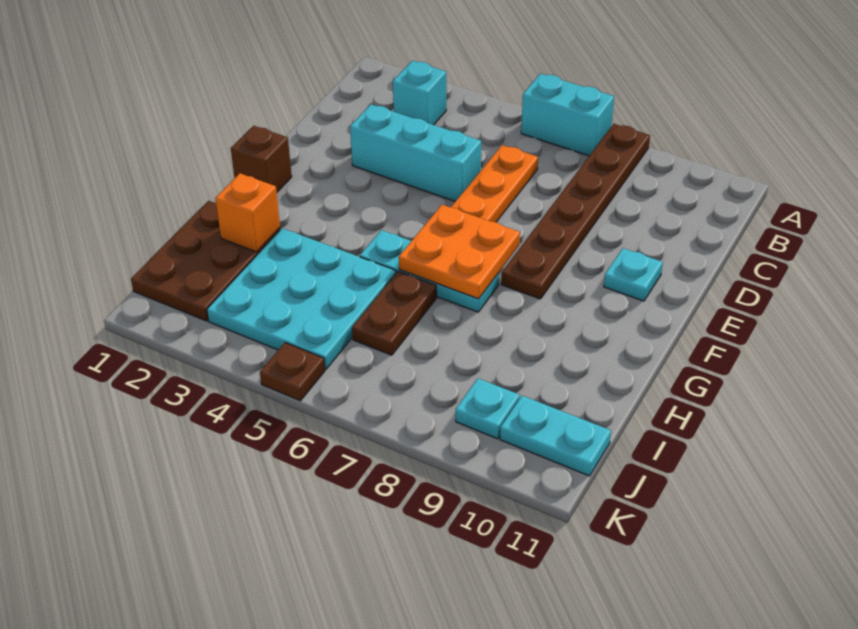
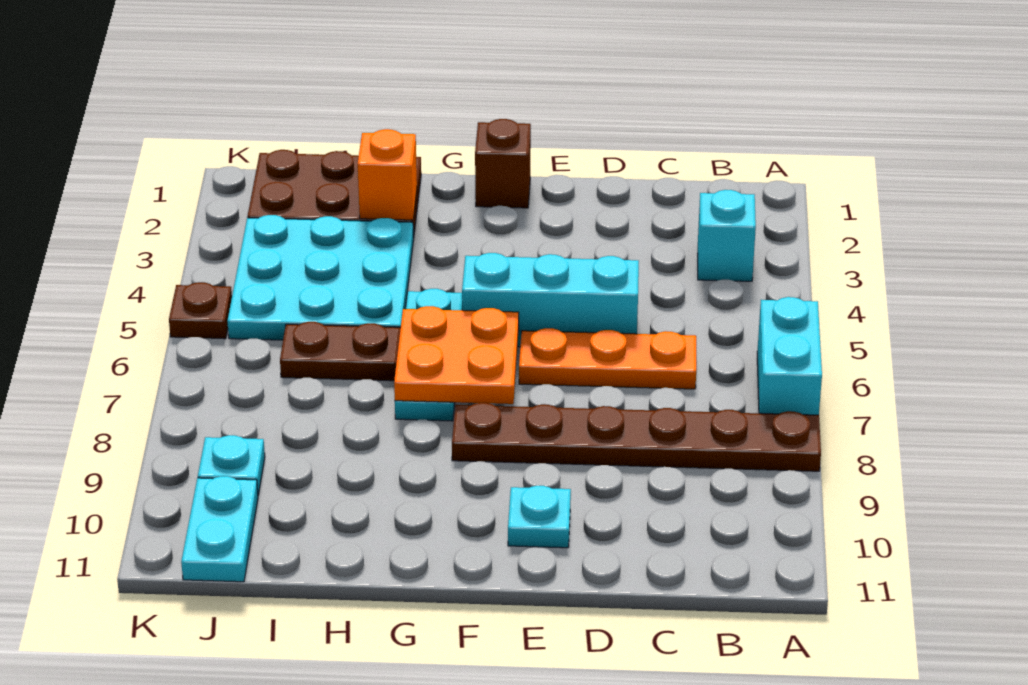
cyan 1x3 brick [350,104,481,201] -> cyan 1x3 brick turned to [462,253,639,347]

